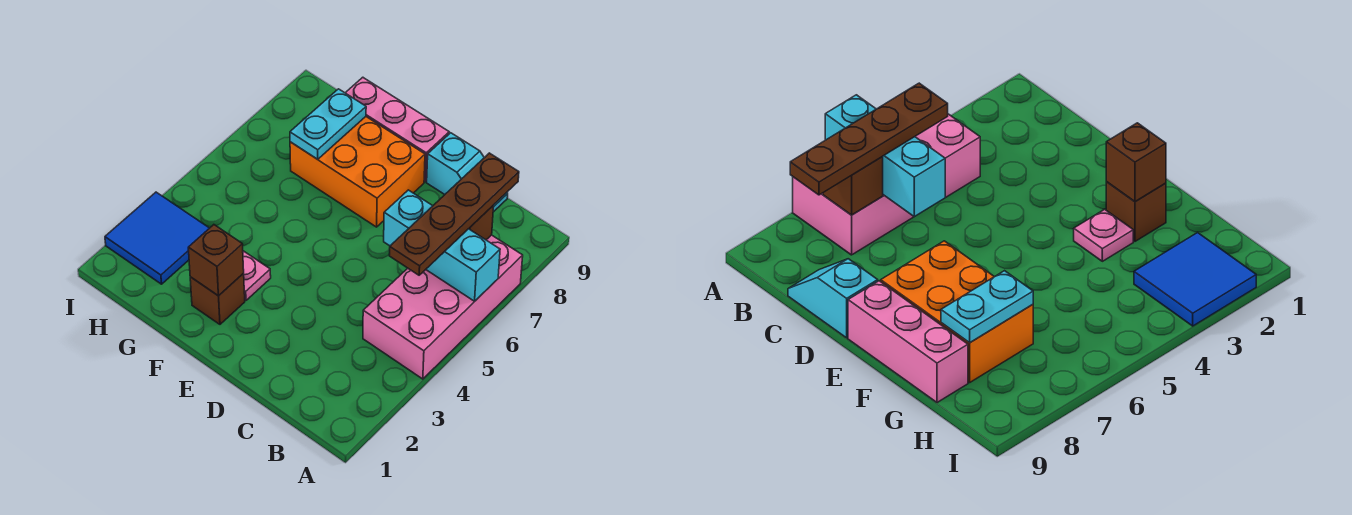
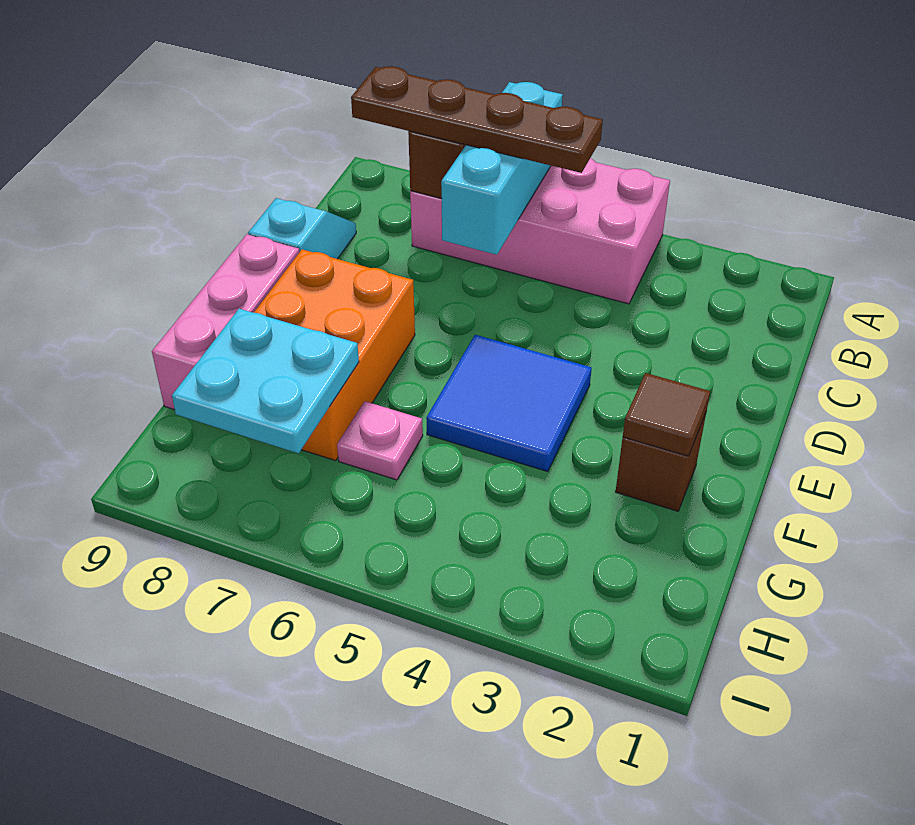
brown 1x1 brick [188,225,244,296] -> brown 1x1 tile [623,373,710,456]
pink 1x1 plate [243,251,271,300] -> pink 1x1 plate moved to [337,401,423,480]
cyan 1x2 plate [290,89,366,159] -> cyan 2x2 plate [172,309,359,453]
blue 2x2 tile [105,192,209,284] -> blue 2x2 tile moved to [426,335,592,472]

